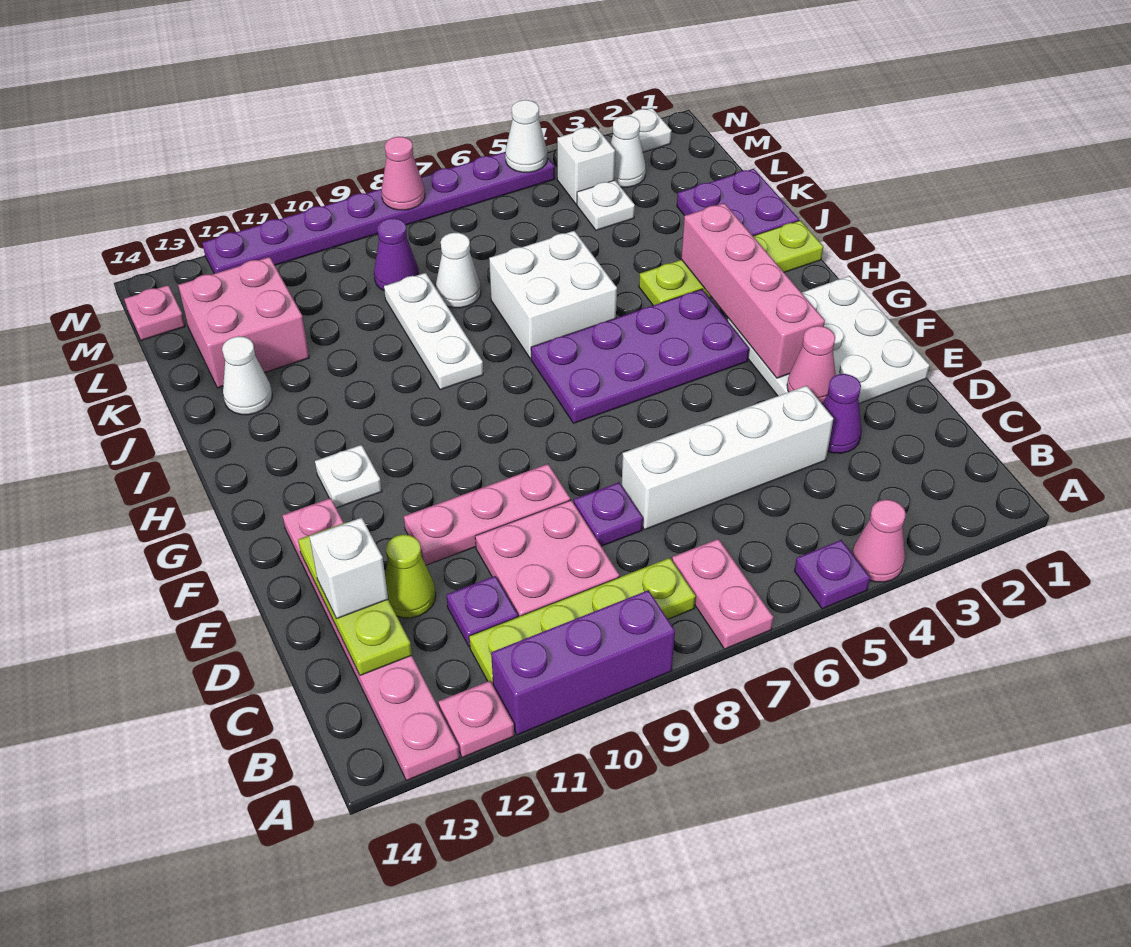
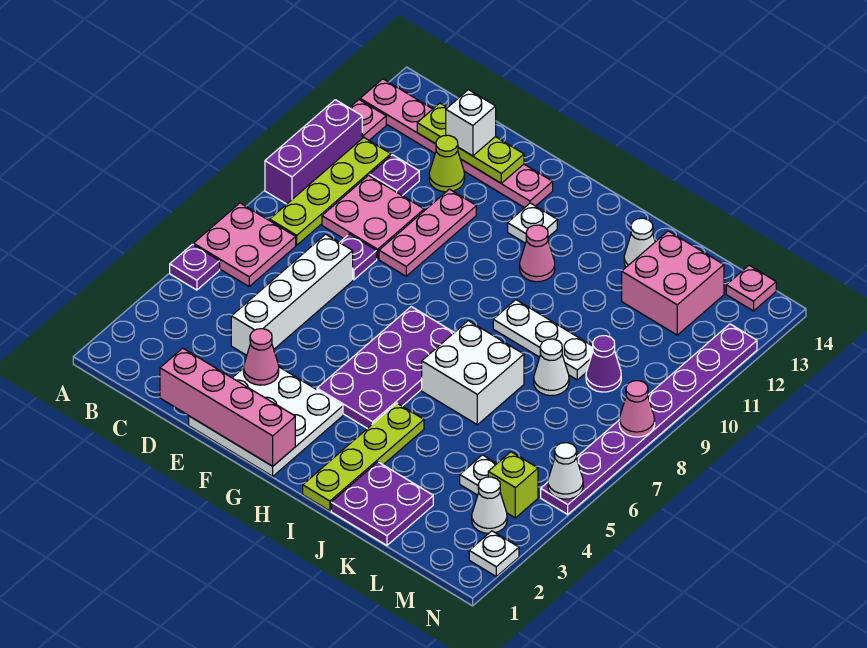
pink 1x1 cone [852,500,906,582] -> pink 1x1 cone moved to [520,225,555,282]
pink 1x2 plate [672,539,773,649] -> pink 2x2 plate [194,203,296,286]
purple 1x1 cone [822,374,862,453] -> none
pink 1x4 brick [681,203,825,378] -> pink 1x4 brick moved to [160,348,295,466]
white 1x1 brick [557,126,615,204] -> lime 1x1 brick [488,452,538,518]

